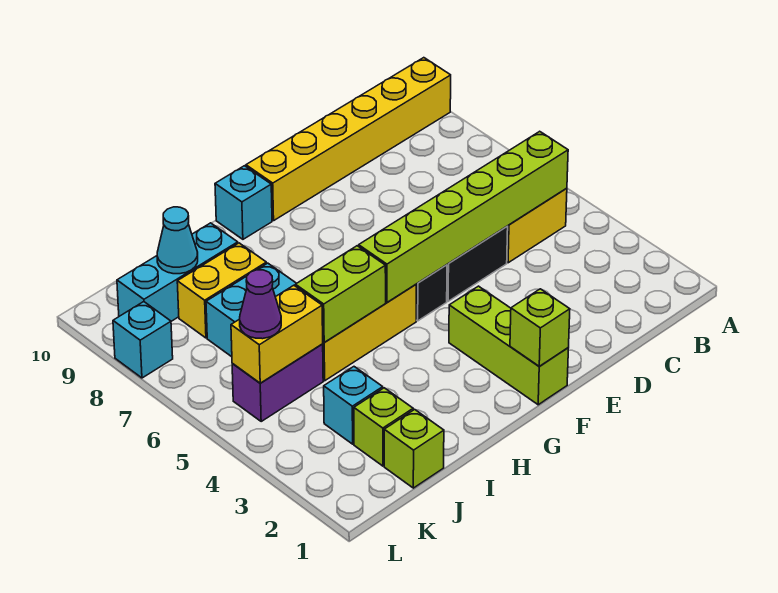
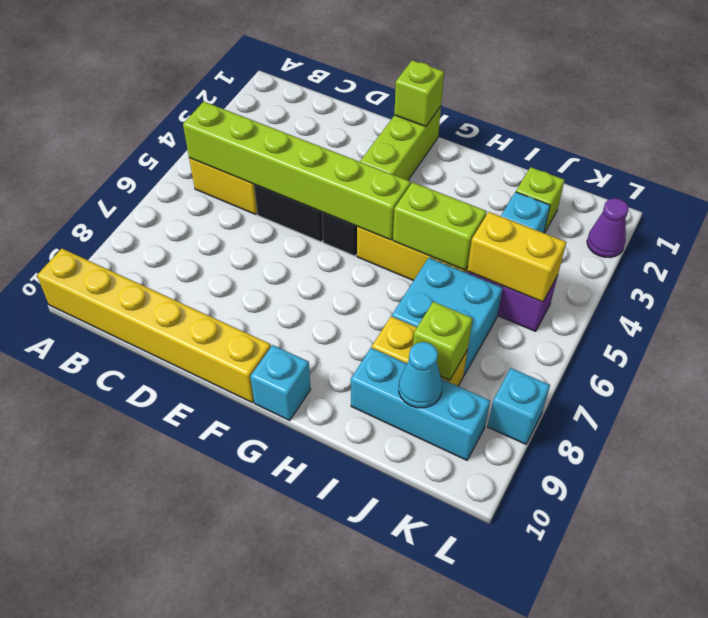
lime 1x1 brick [384,409,444,488] -> lime 1x1 brick moved to [413,302,473,380]
purple 1x1 cone [240,270,281,339] -> purple 1x1 cone moved to [587,198,629,258]

